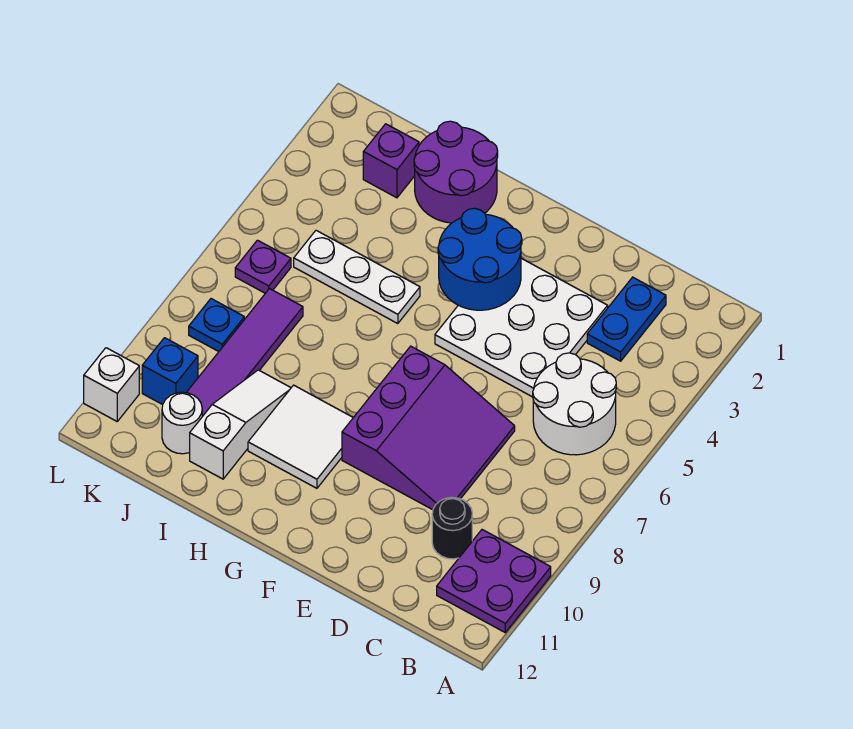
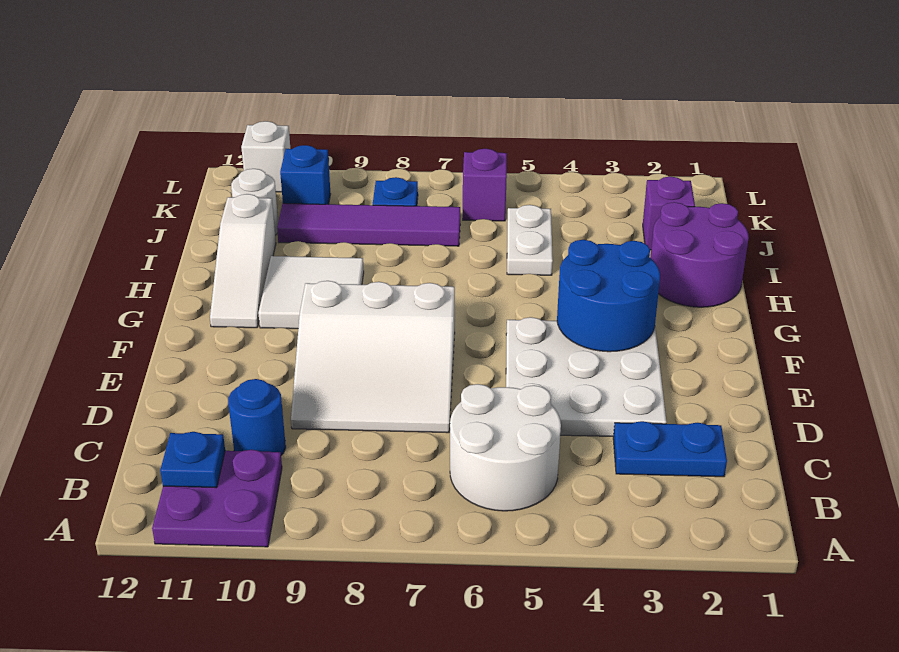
none -> blue 1x1 plate [160,432,225,488]
black 1x1 round brick [432,497,472,559] -> blue 1x1 round brick [228,379,286,455]
purple 3x3 slope [342,346,515,510] -> white 3x3 slope [291,281,455,433]
white 1x3 plate [294,230,420,324] -> white 1x2 plate [507,205,553,275]
white 1x3 slope [190,370,291,479] -> white 1x3 slope turned to [210,194,276,328]
purple 1x1 plate [235,240,291,293] -> purple 1x1 brick [463,149,507,221]

